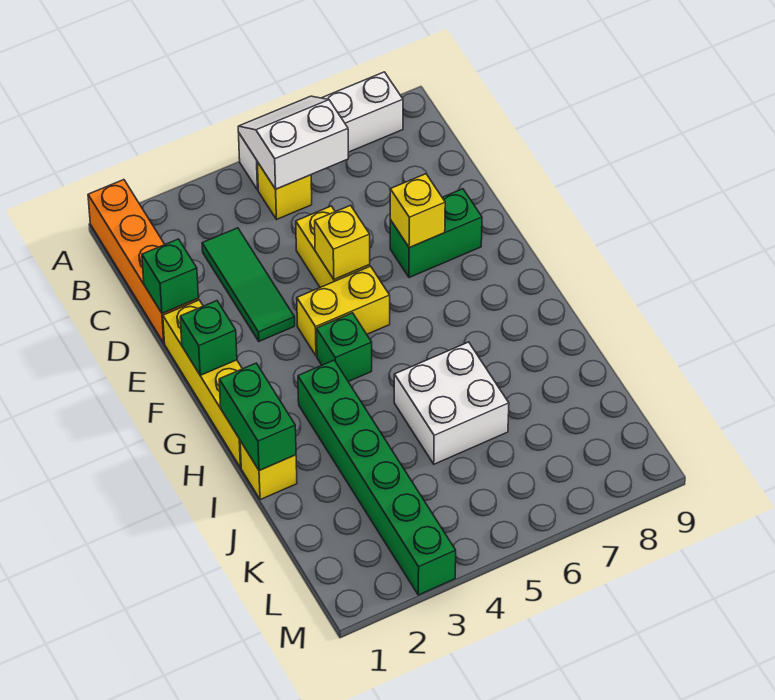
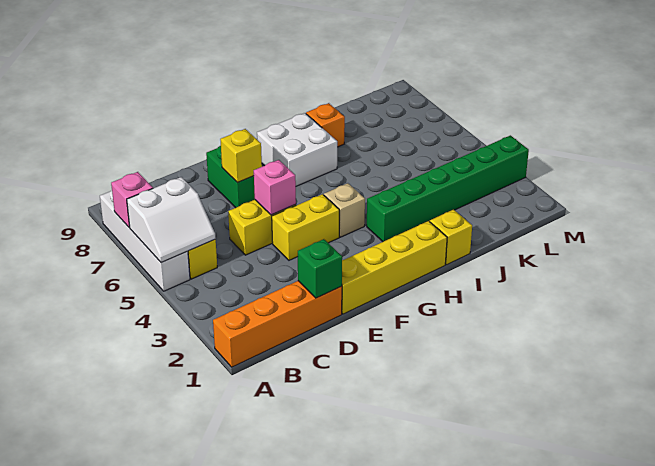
white 2x2 slope [238,96,348,189] -> white 2x2 slope turned to [127,177,216,263]
none -> pink 1x1 brick [111,172,153,228]
green 1x3 tile [202,228,295,341] -> none
yellow 1x1 brick [315,205,370,279] -> pink 1x1 brick [254,160,296,215]
green 1x1 brick [180,301,237,375] -> none
yellow 1x2 brick [297,266,390,356] -> yellow 1x2 brick turned to [272,194,339,260]
green 1x1 brick [316,313,372,382] -> tan 1x1 brick [324,183,365,237]
green 1x2 brick [219,363,296,471] -> none
white 2x2 brick [394,342,509,464] -> white 2x2 brick moved to [257,113,337,186]
none -> orange 1x1 brick [306,103,345,147]

